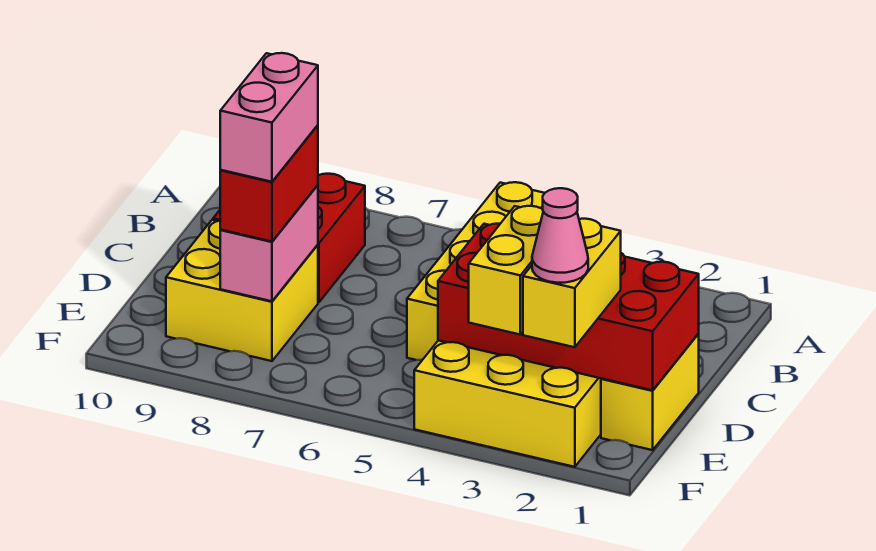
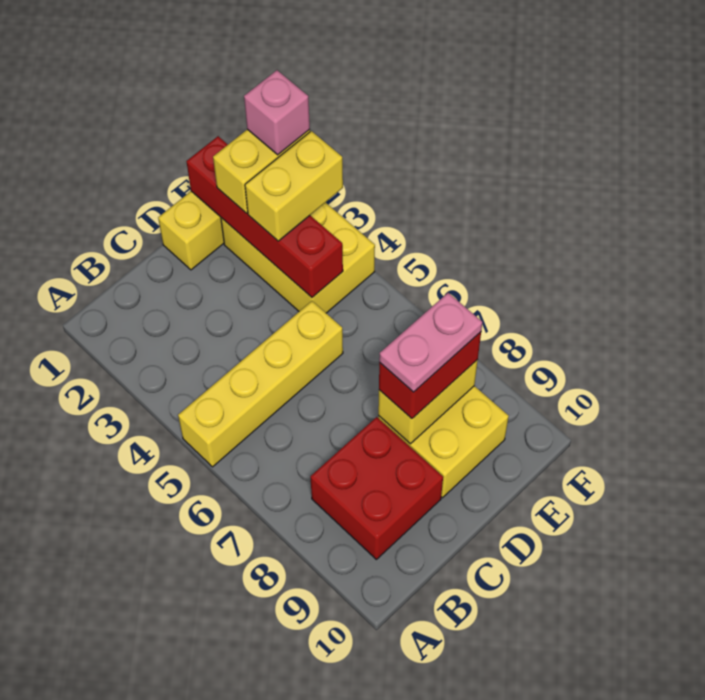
red 2x4 brick [438,224,699,390] -> red 1x4 brick [186,136,343,297]
pink 1x2 brick [220,185,318,301] -> yellow 1x2 brick [378,360,478,444]
pink 1x2 brick [220,53,318,182] -> pink 1x2 plate [379,293,482,392]
pink 1x1 cone [532,188,588,283] -> pink 1x1 brick [244,70,310,155]

